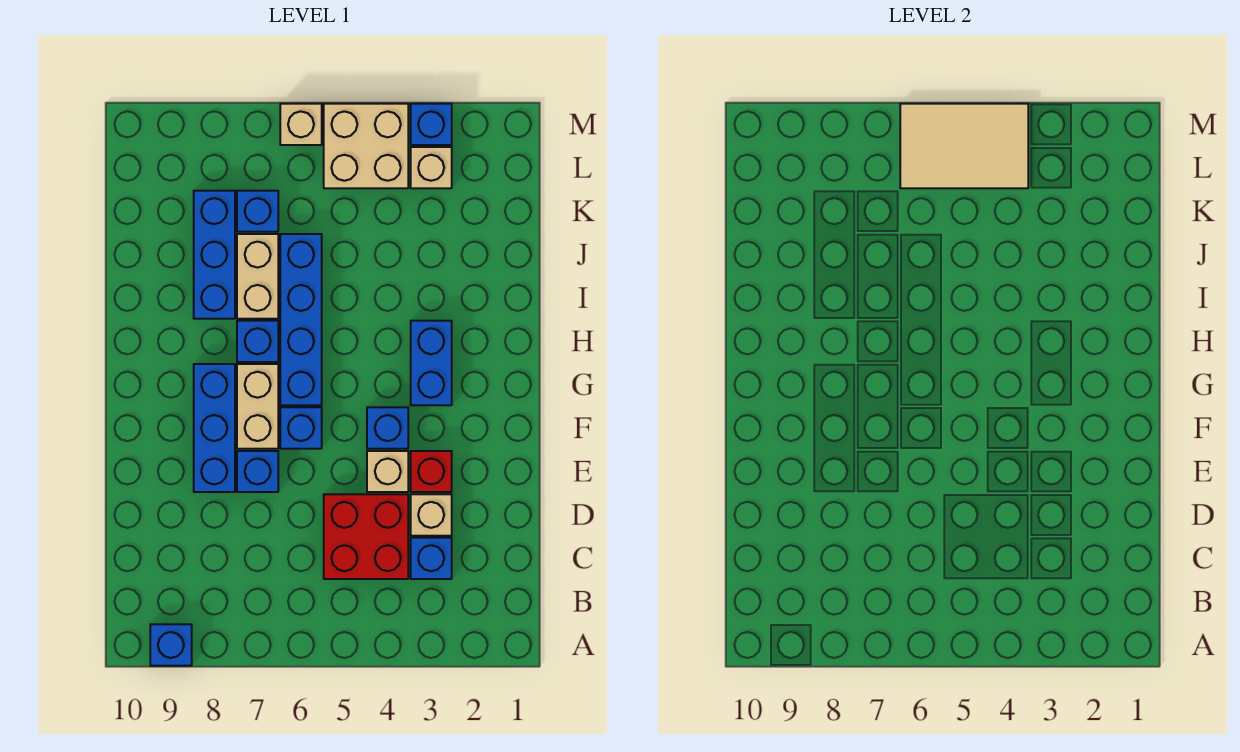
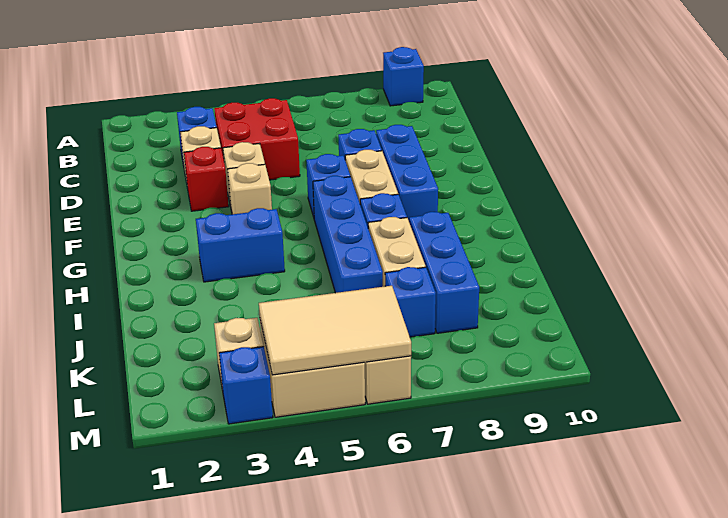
blue 1x1 brick [367,407,408,449] -> tan 1x1 brick [228,163,272,214]
blue 1x2 brick [411,321,452,405] -> blue 1x2 brick turned to [196,208,285,282]

